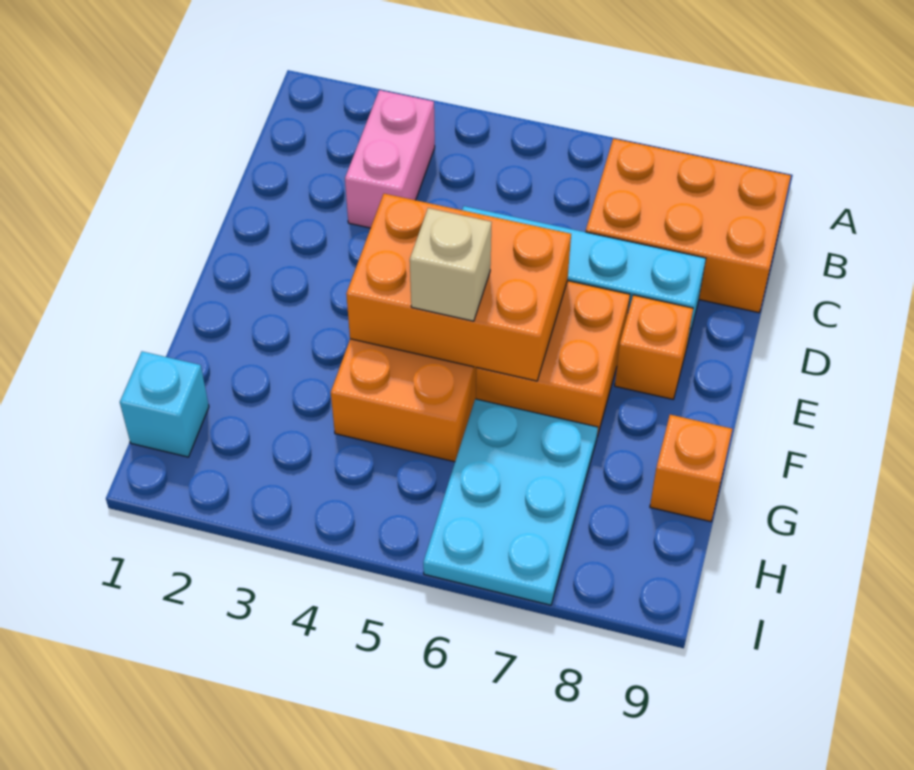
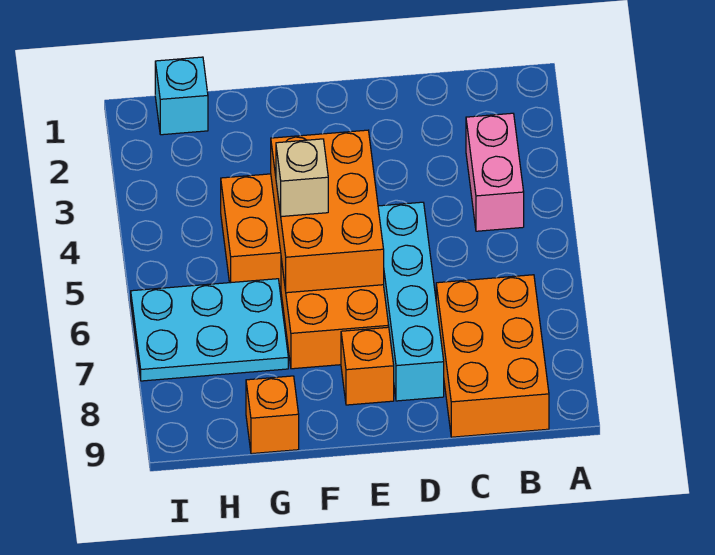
pink 1x2 brick [345,90,435,228] -> pink 1x2 brick turned to [466,113,524,231]

